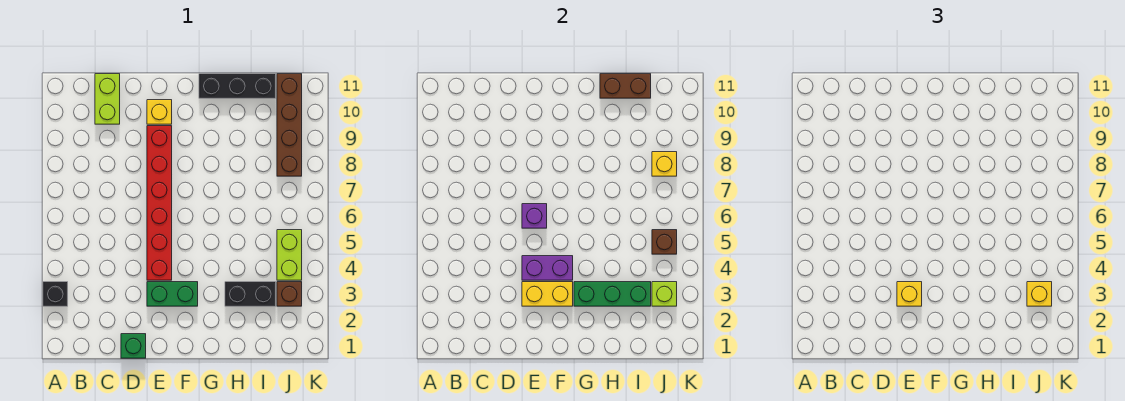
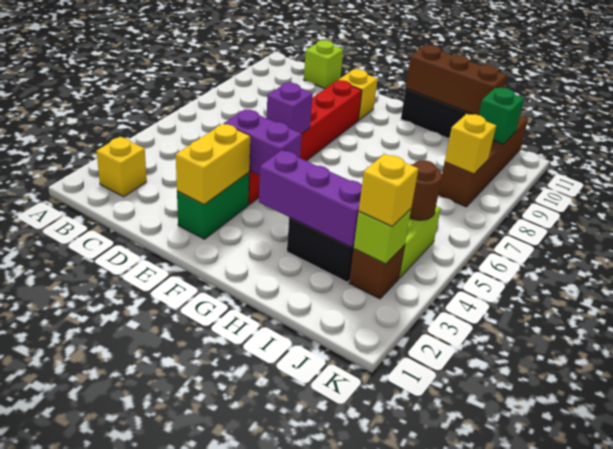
black 1x1 brick [43,282,68,306] -> none
lime 1x2 brick [95,74,120,124] -> lime 1x1 brick [304,40,343,89]
green 1x1 brick [121,334,146,358] -> green 1x1 brick moved to [479,88,524,144]
green 1x2 brick [147,282,198,306] -> green 1x2 brick turned to [177,172,249,239]
yellow 1x2 brick [522,282,573,306] -> yellow 1x2 brick turned to [176,124,251,204]
yellow 1x1 brick [897,282,922,306] -> yellow 1x1 brick moved to [97,137,147,197]
green 1x3 brick [574,282,651,306] -> purple 1x3 brick [259,150,362,248]
brown 1x2 brick [600,74,651,98] -> brown 1x3 brick [406,45,507,115]
brown 1x1 brick [652,230,677,254] -> brown 1x1 round brick [410,160,442,220]

